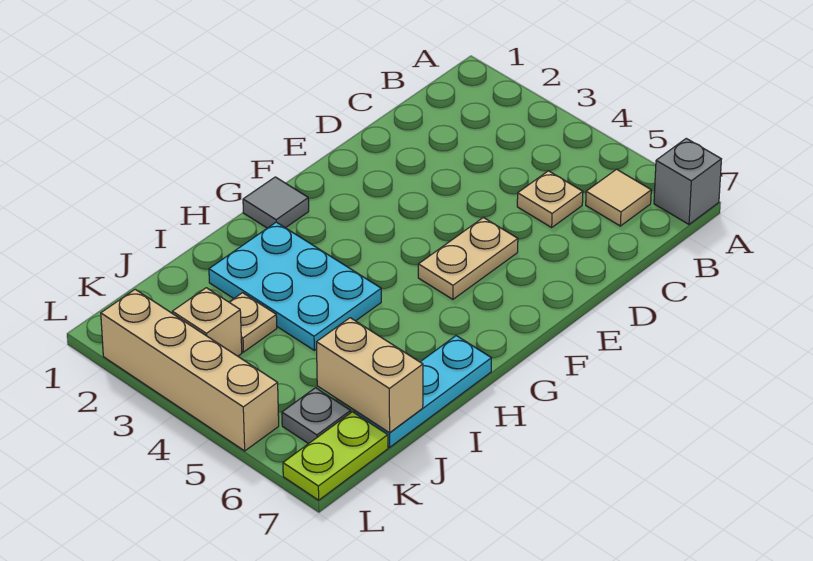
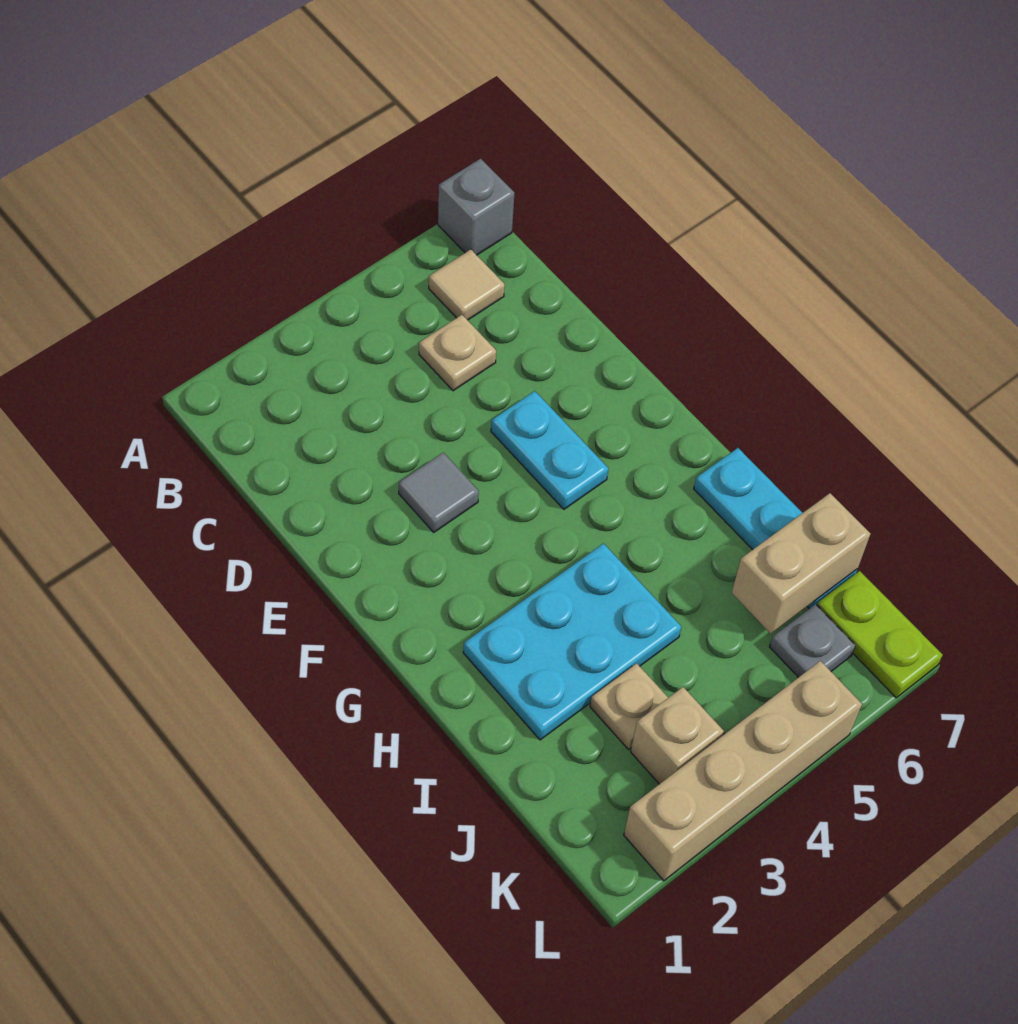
tan 1x2 plate [418,217,518,299] -> cyan 1x2 plate [491,391,608,509]
grey 1x1 tile [243,177,309,228] -> grey 1x1 tile moved to [399,452,479,532]

